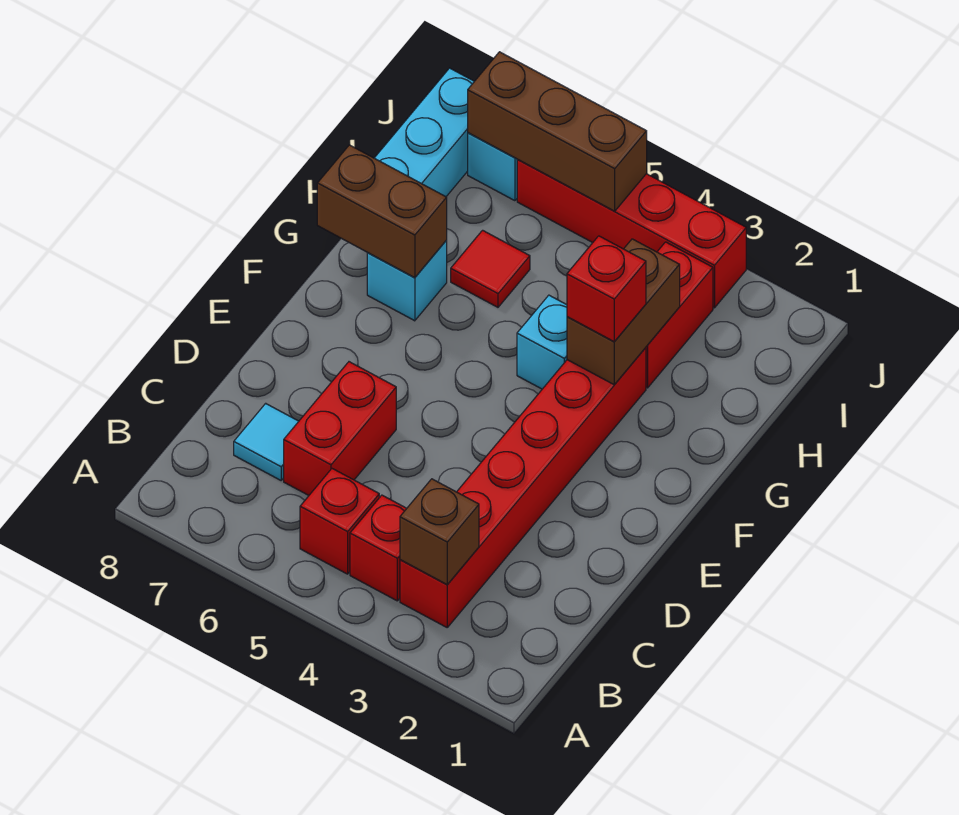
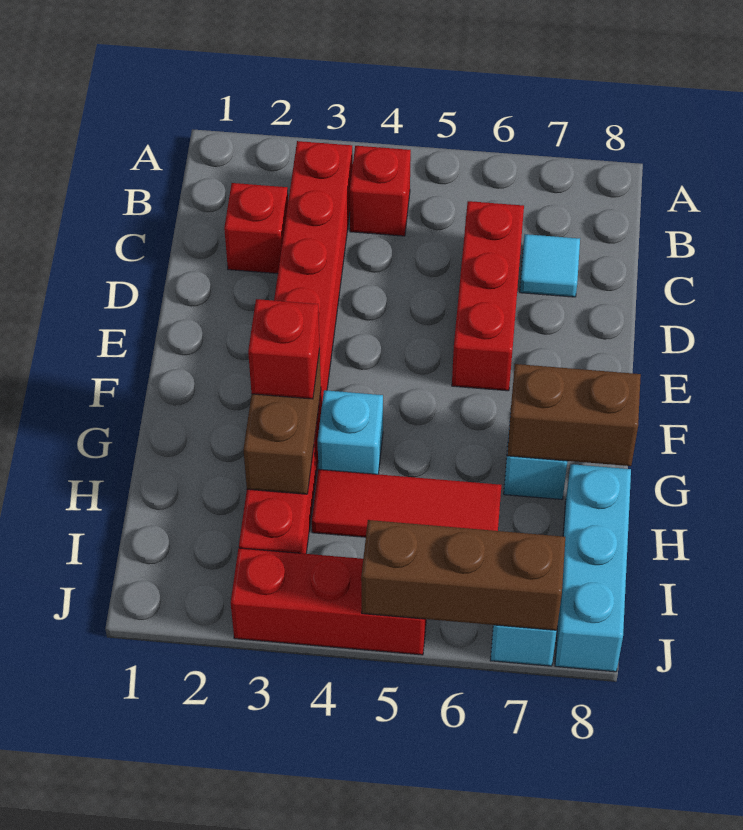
brown 1x1 brick [400,479,479,585] -> none
red 1x1 brick [300,469,379,574] -> red 1x1 brick moved to [224,183,288,274]
red 1x2 brick [284,362,396,495] -> red 1x3 brick [452,201,524,391]
red 1x1 tile [451,230,530,307] -> red 1x3 tile [312,469,501,537]
red 1x4 brick [517,160,746,308] -> red 1x3 brick [231,548,426,655]

